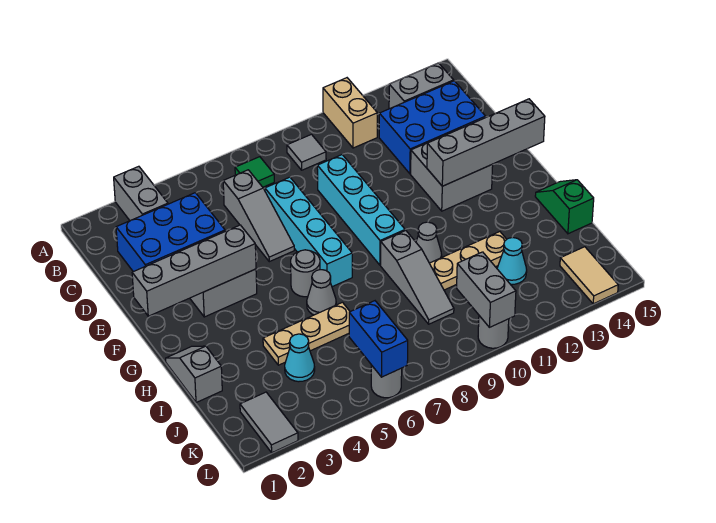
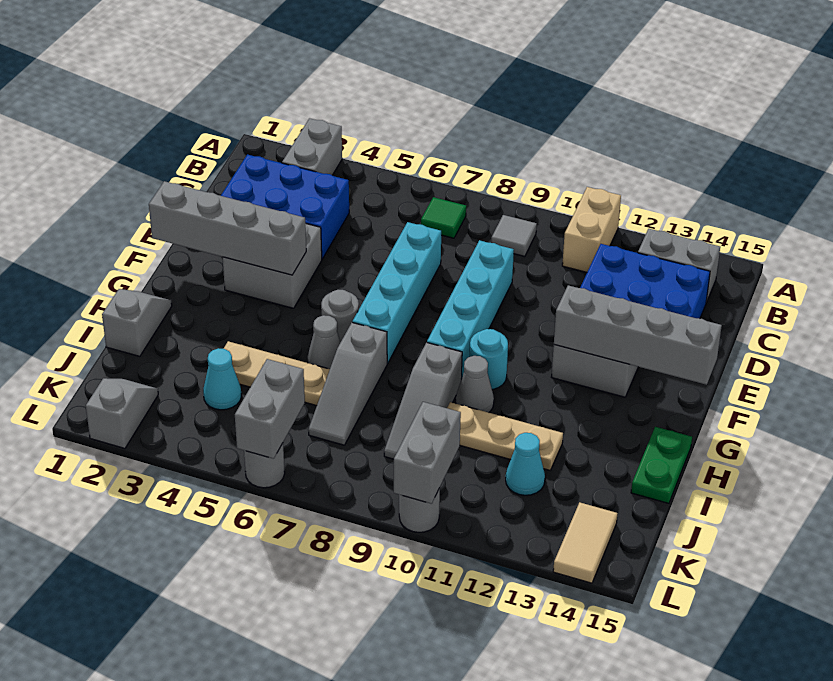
grey 1x3 slope [223,170,294,262] -> grey 1x3 slope moved to [308,323,387,445]
none -> cyan 1x1 round brick [470,329,508,389]
green 1x2 slope [535,180,594,234] -> green 1x2 plate [631,427,692,503]
grey 1x2 tile [240,392,298,453] -> grey 1x2 slope [86,378,158,448]
blue 1x2 brick [349,301,408,377] -> grey 1x2 brick [235,359,305,459]

